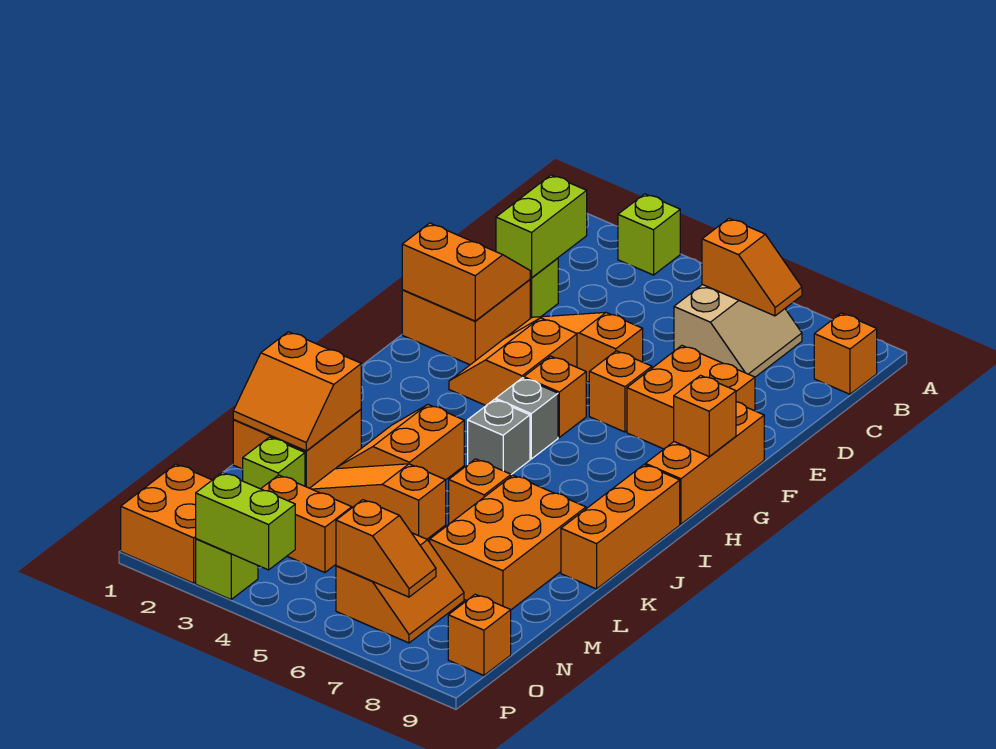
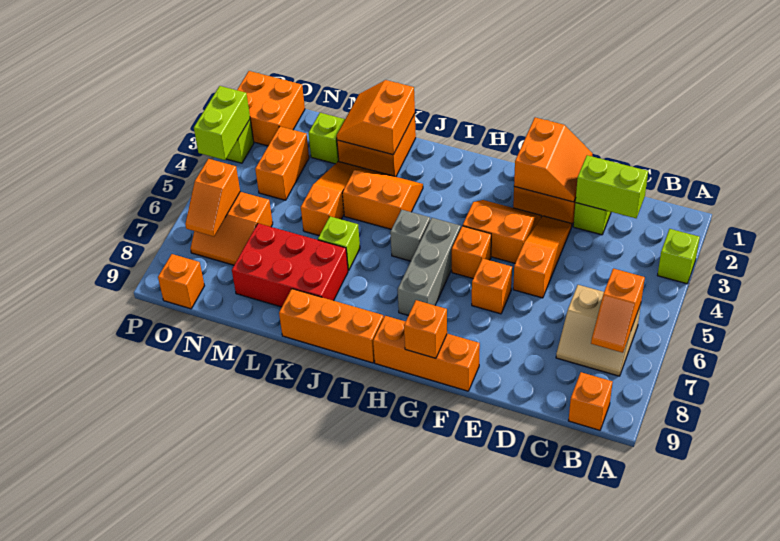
orange 2x2 brick [627,346,755,449] -> none
grey 1x1 brick [496,378,558,459] -> grey 1x3 brick [398,218,461,315]
orange 1x1 brick [449,459,511,524] -> lime 1x1 brick [318,217,360,271]
orange 2x3 brick [430,475,586,610] -> red 2x3 brick [232,223,348,307]

